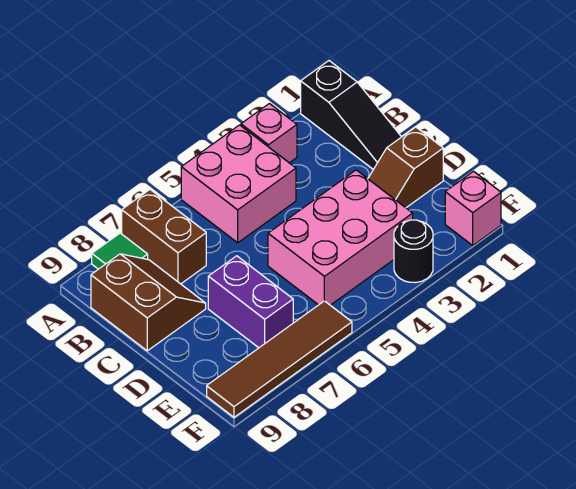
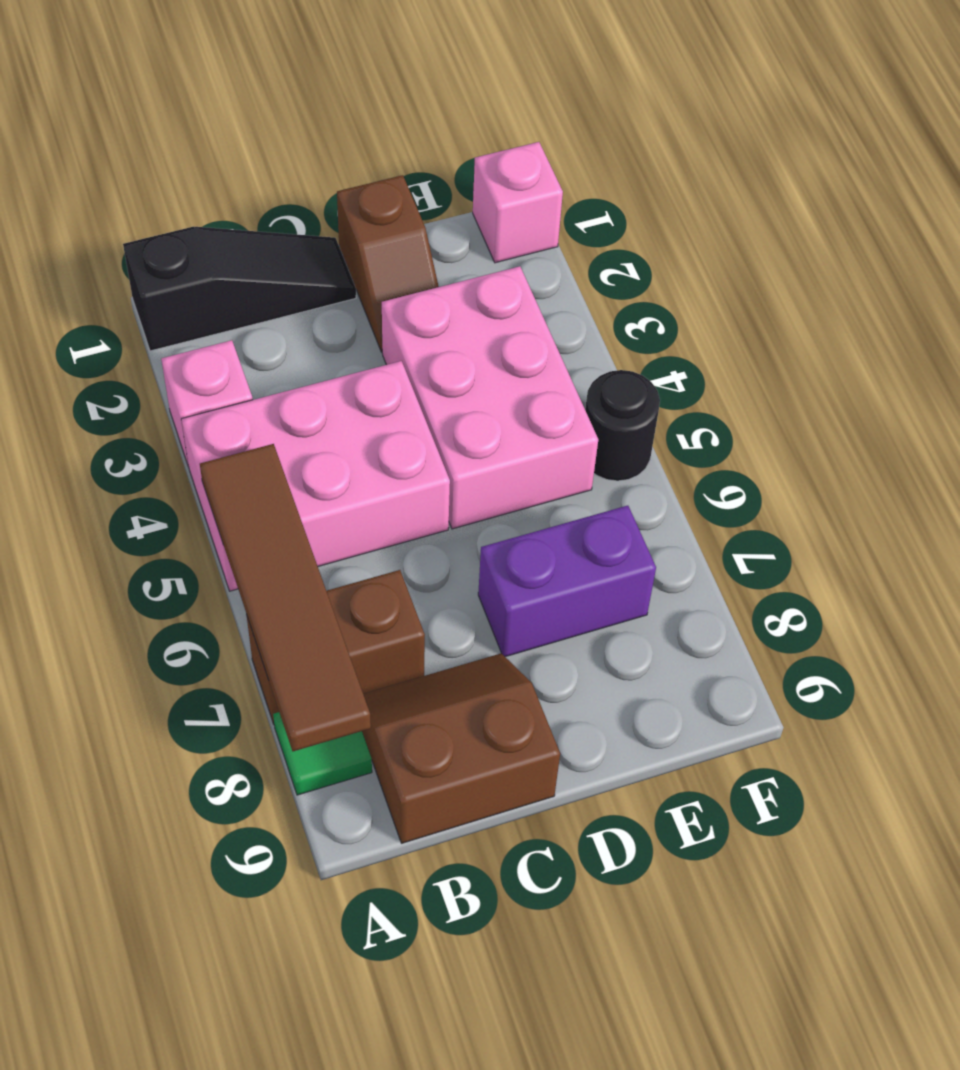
pink 2x2 brick [181,125,296,243] -> pink 2x3 brick [181,361,450,591]
black 1x1 round brick [394,220,433,283] -> black 1x1 round brick moved to [585,370,660,481]
brown 1x4 tile [207,301,352,417] -> brown 1x4 tile moved to [200,444,371,751]

